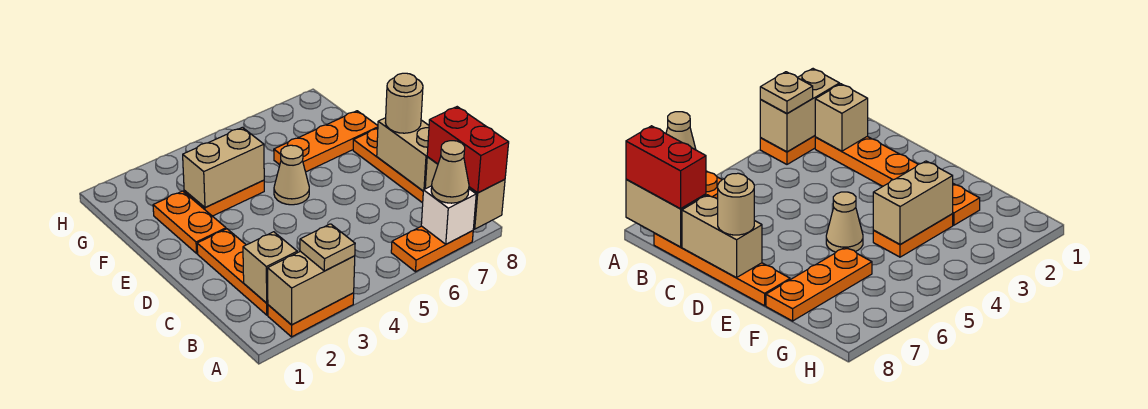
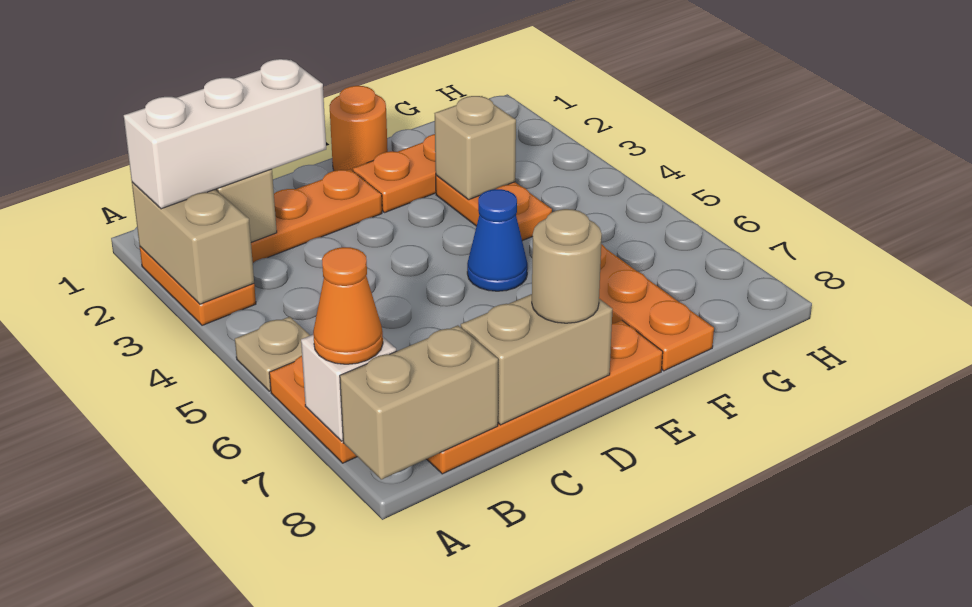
none -> white 1x3 brick [124,59,326,209]
tan 1x1 plate [300,224,355,271] -> tan 1x1 plate moved to [235,317,310,391]
tan 1x1 cone [431,141,469,203] -> orange 1x1 cone [313,247,383,364]
red 1x2 brick [427,107,509,193] -> none
none -> orange 1x1 round brick [329,86,388,171]
tan 1x1 cone [274,145,309,205] -> blue 1x1 cone [467,189,528,291]
tan 1x2 brick [183,127,264,208] -> tan 1x1 brick [434,96,516,200]

